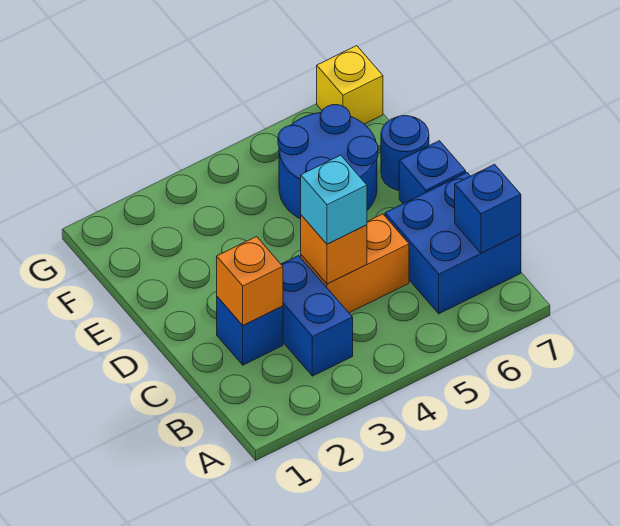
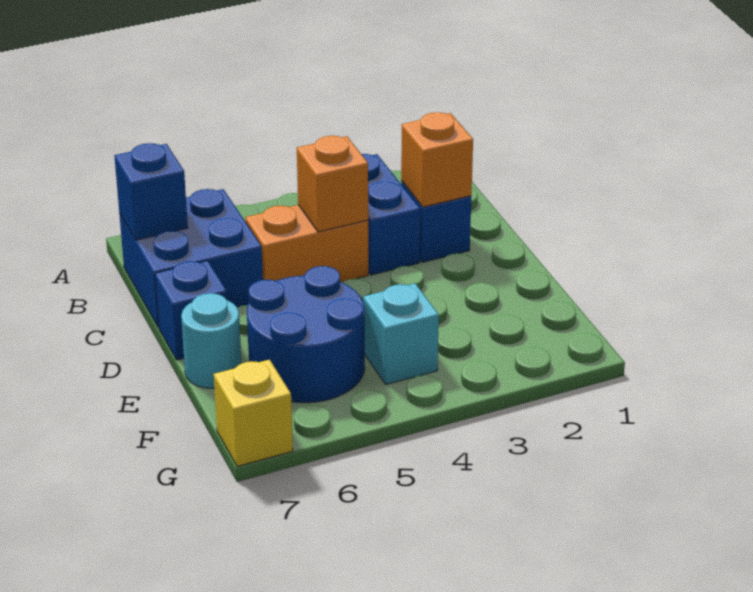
cyan 1x1 brick [301,155,367,244] -> cyan 1x1 brick moved to [363,284,439,384]
blue 1x1 round brick [381,116,429,190] -> cyan 1x1 round brick [181,293,241,388]

